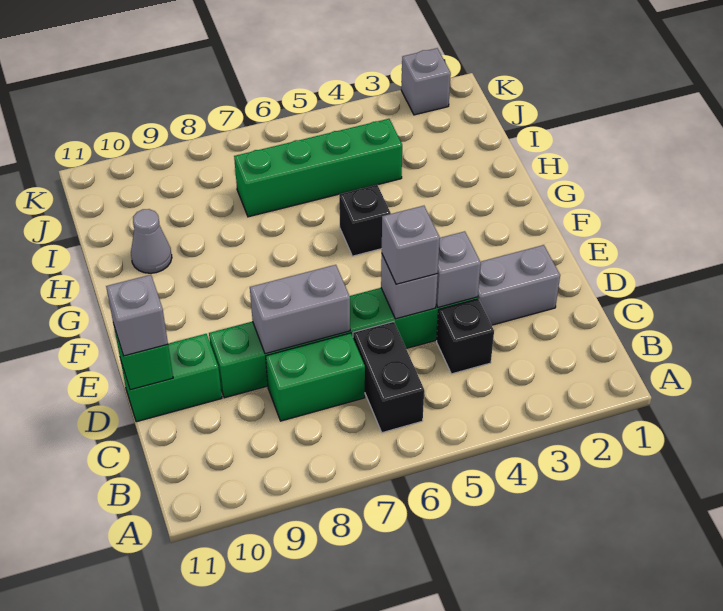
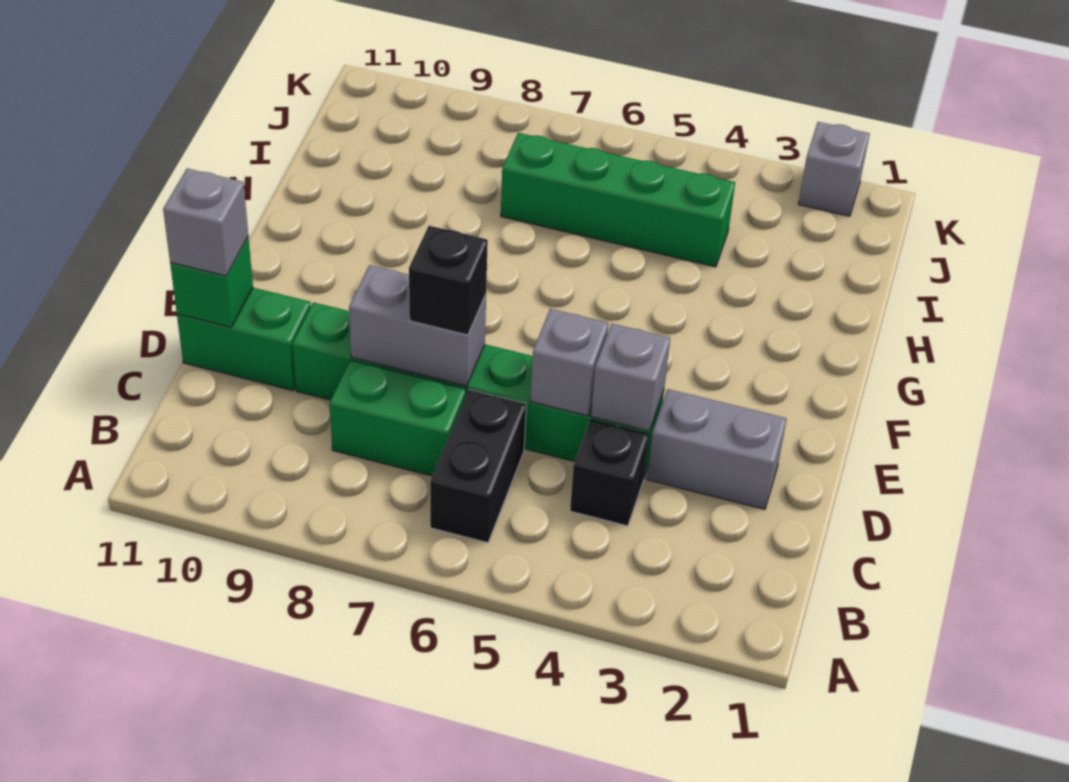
grey 1x1 brick [382,206,440,284] -> none
black 1x1 brick [339,185,391,256] -> black 1x1 brick moved to [409,226,488,335]
grey 1x1 cone [131,209,172,273] -> none

